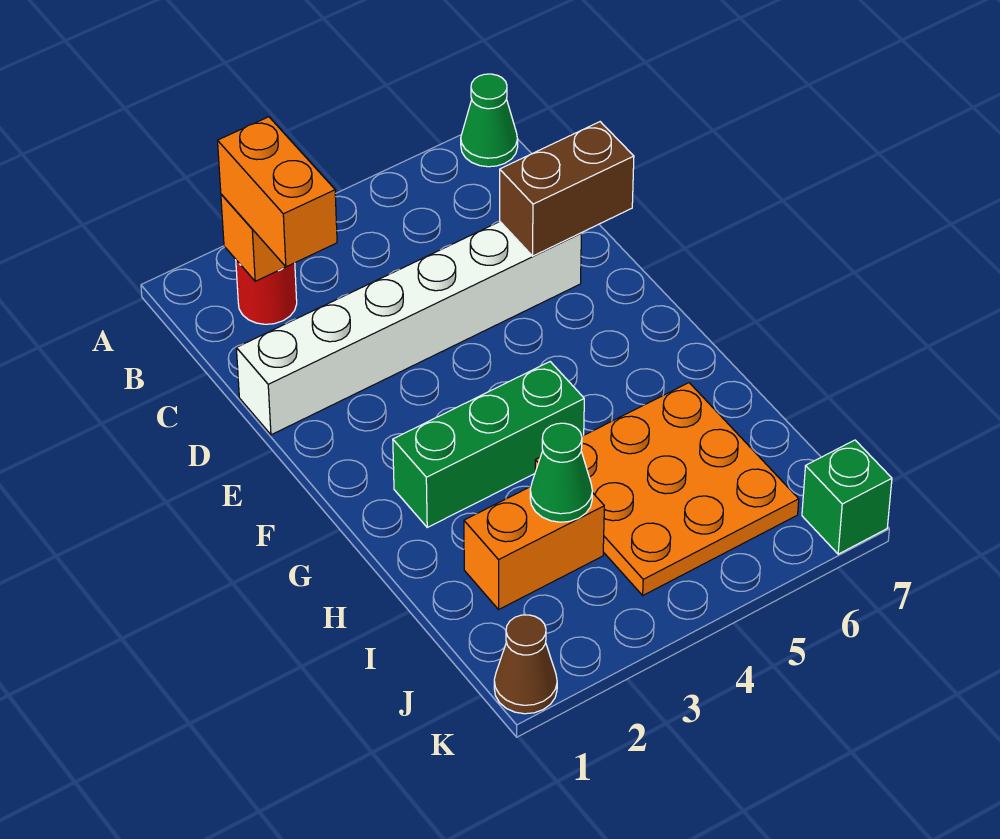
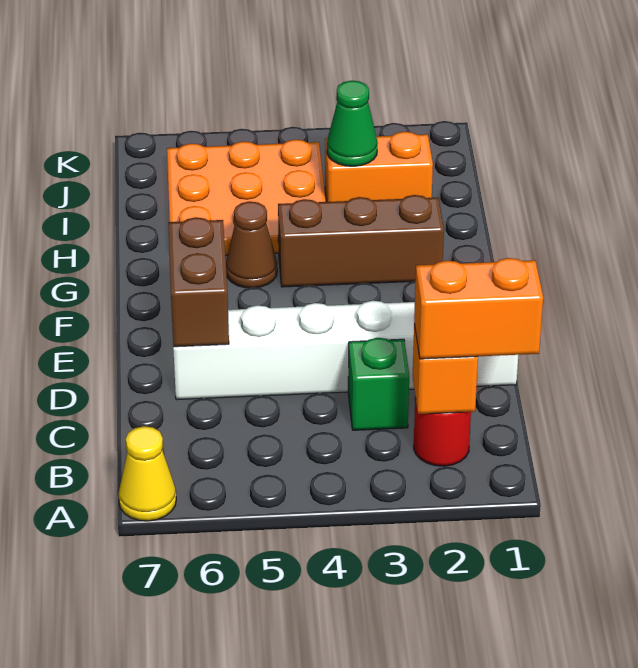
green 1x1 cone [461,74,518,167] -> yellow 1x1 cone [118,426,176,521]
orange 1x2 brick [218,117,337,267] -> orange 1x2 brick turned to [414,258,543,359]
brown 1x2 brick [500,122,634,256] -> brown 1x2 brick turned to [168,217,229,347]
green 1x3 brick [393,362,584,527] -> brown 1x3 brick [278,195,444,287]
brown 1x1 cone [494,615,557,714] -> brown 1x1 cone moved to [226,201,277,288]
green 1x1 brick [802,440,892,554] -> green 1x1 brick moved to [348,338,409,430]

